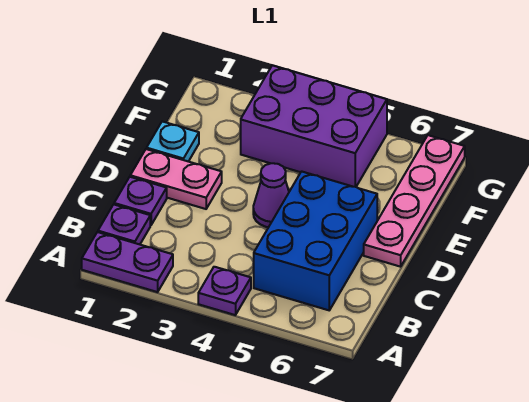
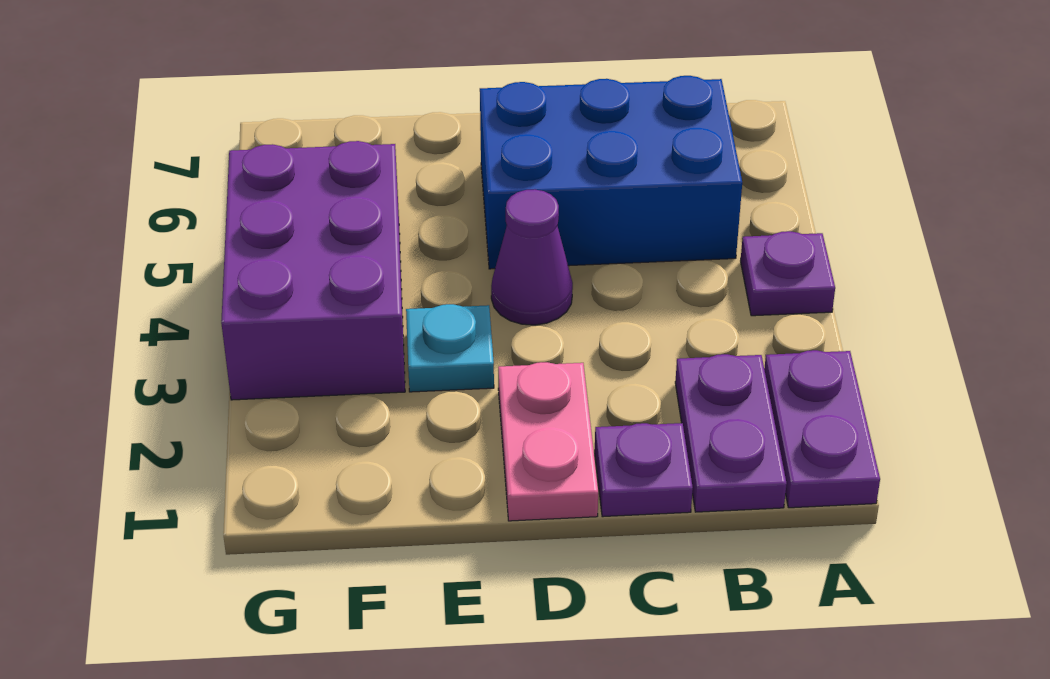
purple 1x1 plate [98,204,150,244] -> purple 1x2 plate [675,354,787,512]
pink 1x4 plate [364,135,465,267] -> none
cyan 1x1 plate [147,121,199,162] -> cyan 1x1 plate moved to [406,304,494,392]

